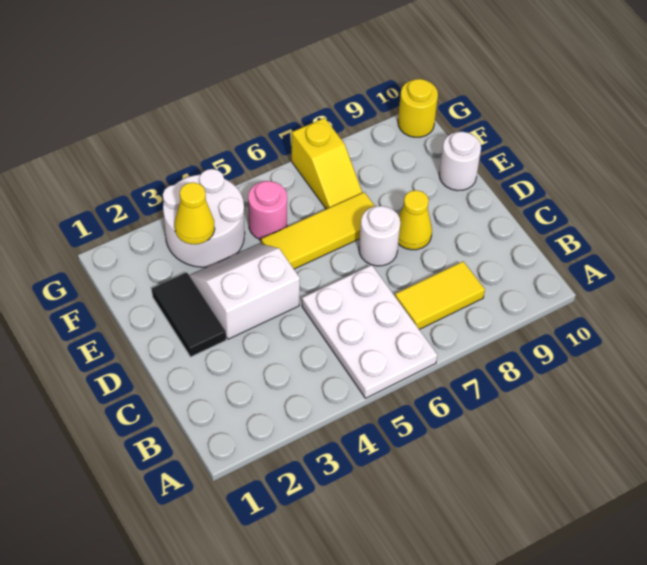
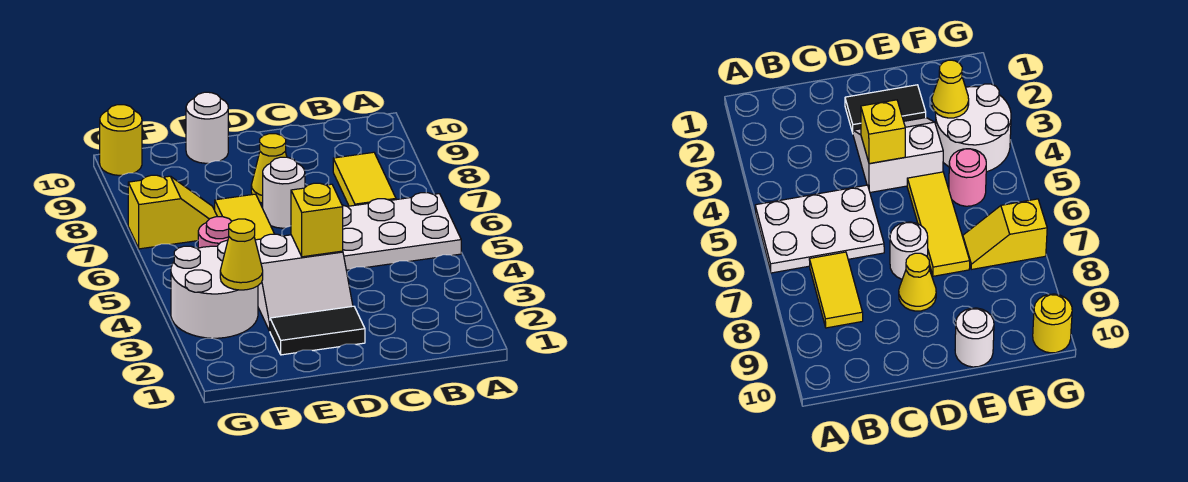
white 2x2 slope [189,244,300,339] -> white 2x2 slope turned to [255,234,353,331]
none -> yellow 1x1 brick [291,183,343,257]

